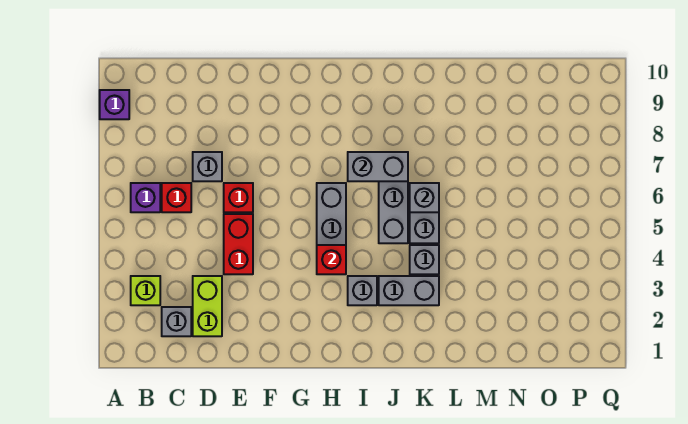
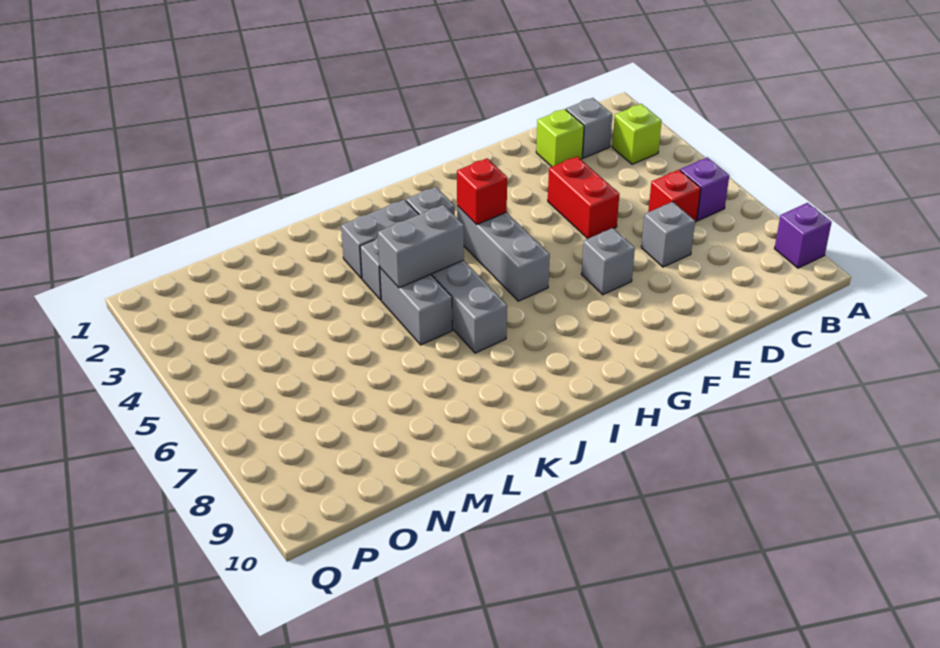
lime 1x2 brick [193,276,222,336] -> lime 1x1 brick [536,109,584,167]
red 1x1 brick [224,183,253,212] -> none
grey 1x2 brick [348,152,408,181] -> grey 1x2 brick moved to [378,205,464,288]
grey 1x1 brick [410,183,439,212] -> grey 1x1 brick moved to [581,228,635,295]

